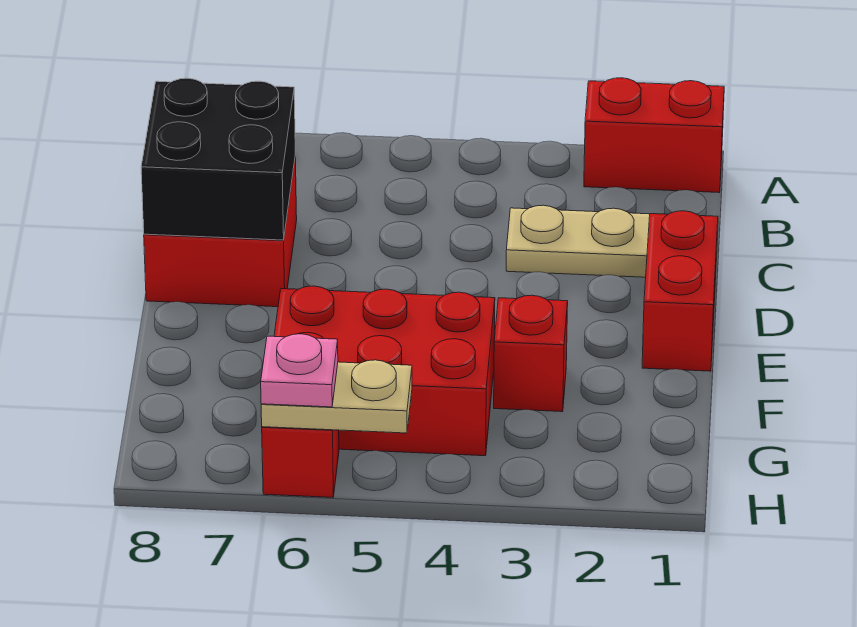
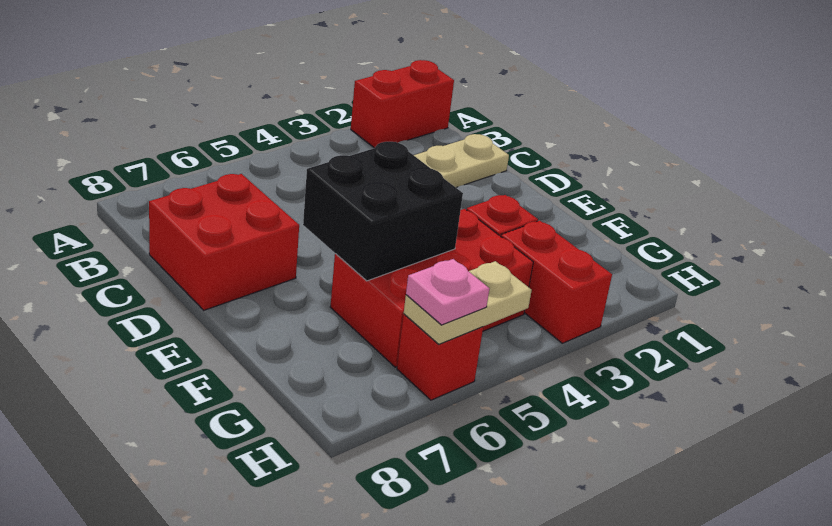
black 2x2 brick [141,78,295,240] -> black 2x2 brick moved to [303,142,463,281]
red 1x2 brick [642,211,718,371] -> red 1x2 brick moved to [501,221,612,343]

